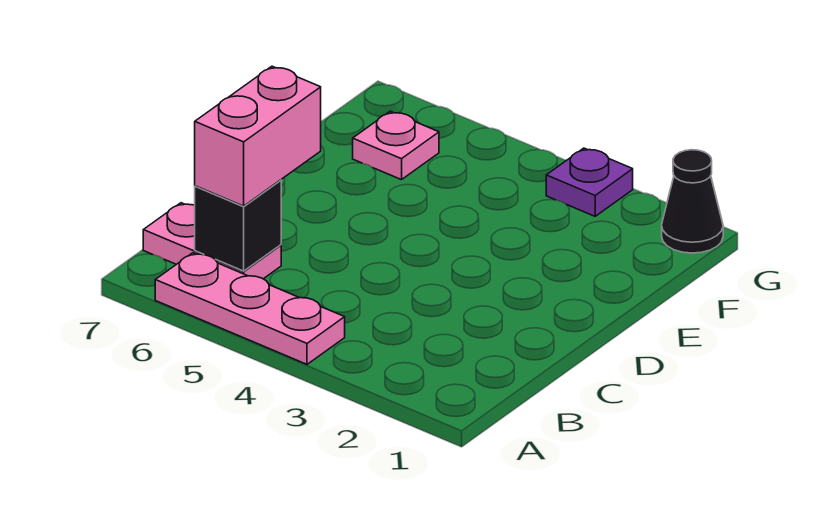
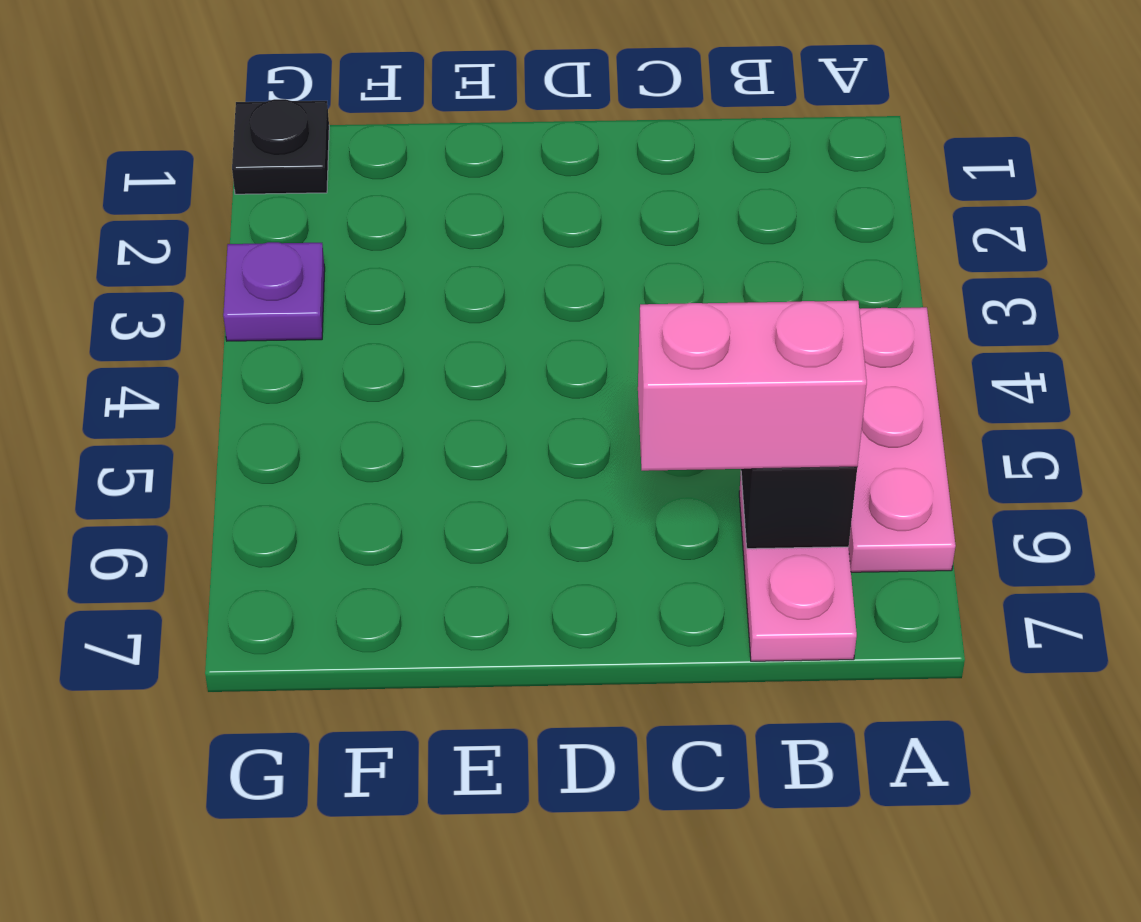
pink 1x1 plate [353,111,439,180] -> none
black 1x1 cone [662,150,723,253] -> black 1x1 plate [232,99,329,194]

